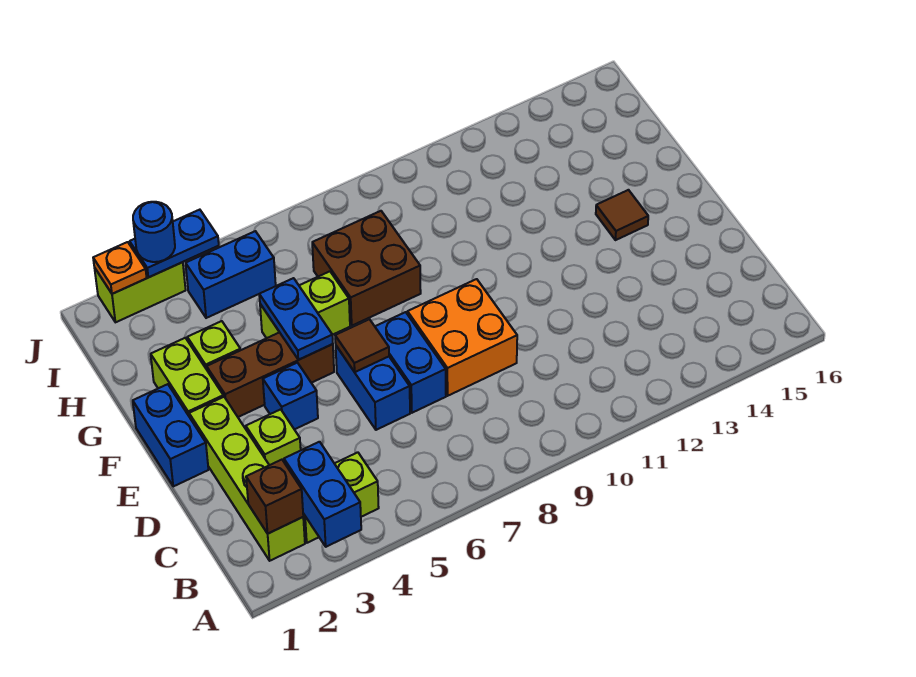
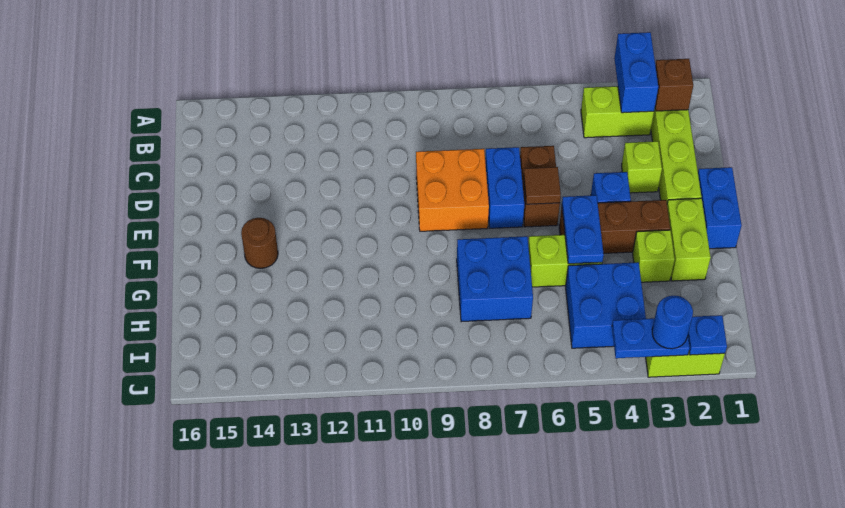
blue 1x2 brick [336,346,410,430] -> brown 1x2 brick [520,146,560,227]
brown 1x1 tile [596,190,648,240] -> brown 1x1 round brick [241,218,278,268]
brown 2x2 brick [312,211,421,326] -> blue 2x2 brick [457,236,533,322]
blue 1x2 brick [186,231,276,318] -> blue 2x2 brick [566,262,646,348]
orange 1x1 plate [93,242,147,294] -> blue 1x1 plate [688,315,727,355]

